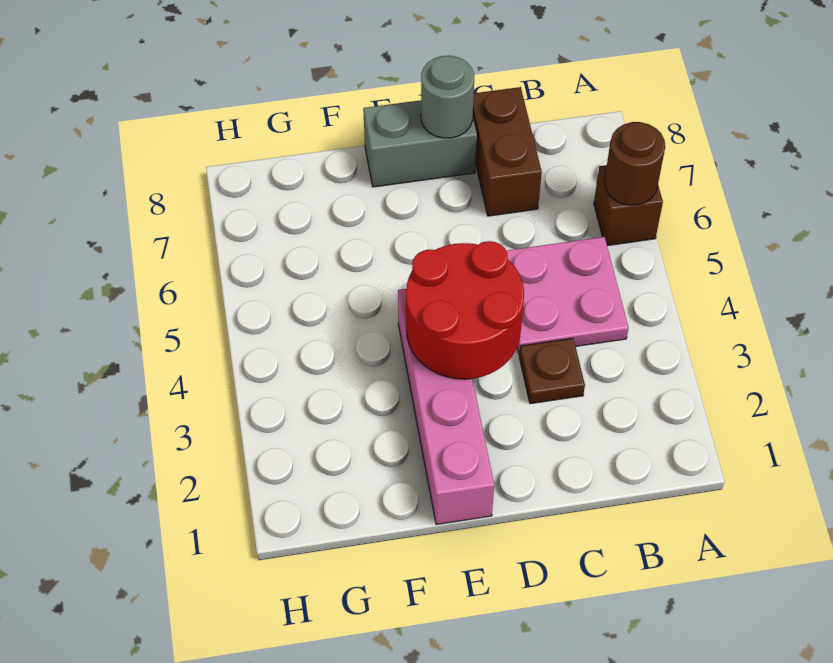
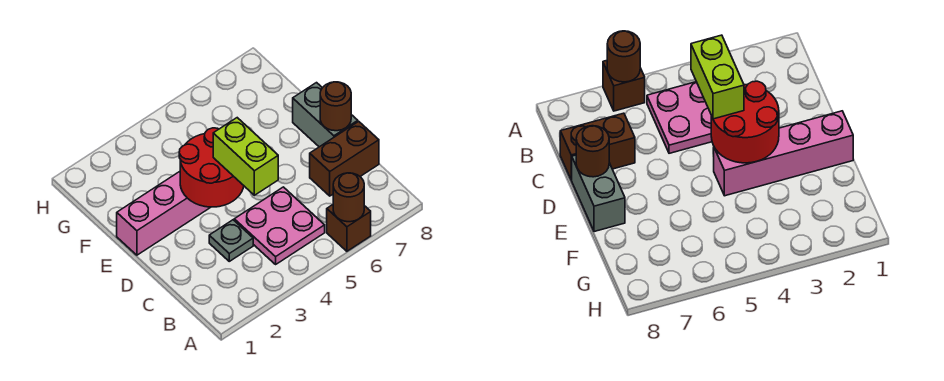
brown 1x1 plate [519,338,585,404] -> grey 1x1 plate [209,220,253,261]
none -> lime 1x2 brick [213,118,278,195]
grey 1x1 round brick [421,56,474,138] -> brown 1x1 round brick [320,82,351,131]

